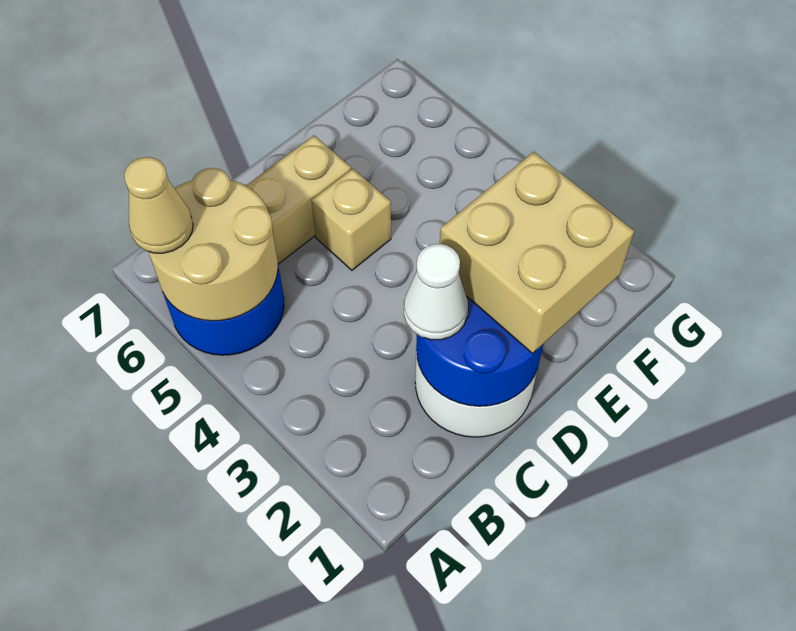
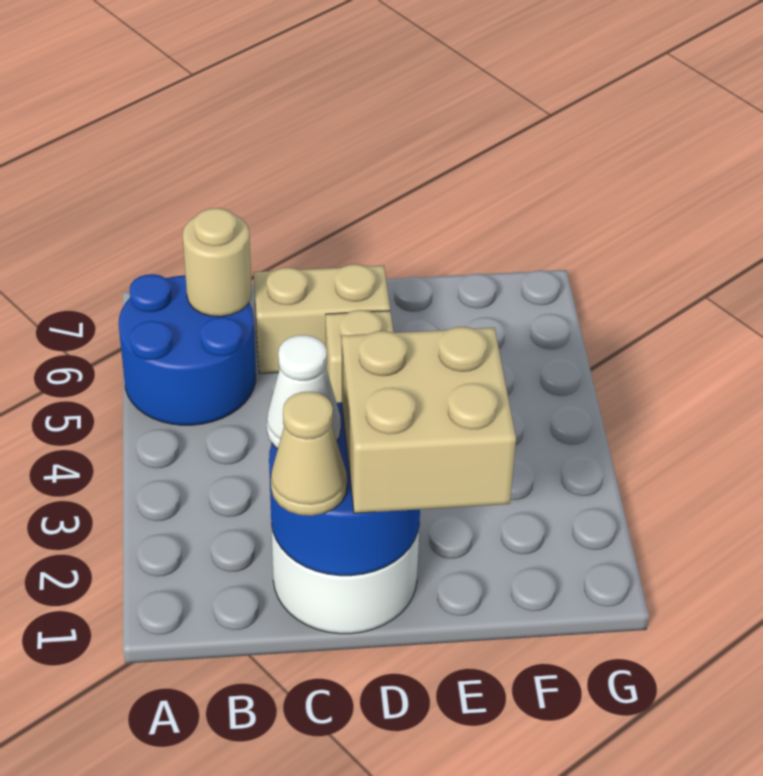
tan 2x2 round brick [149,168,278,321] -> tan 1x1 round brick [183,208,252,317]
tan 1x1 cone [124,157,193,253] -> tan 1x1 cone moved to [271,392,347,516]

